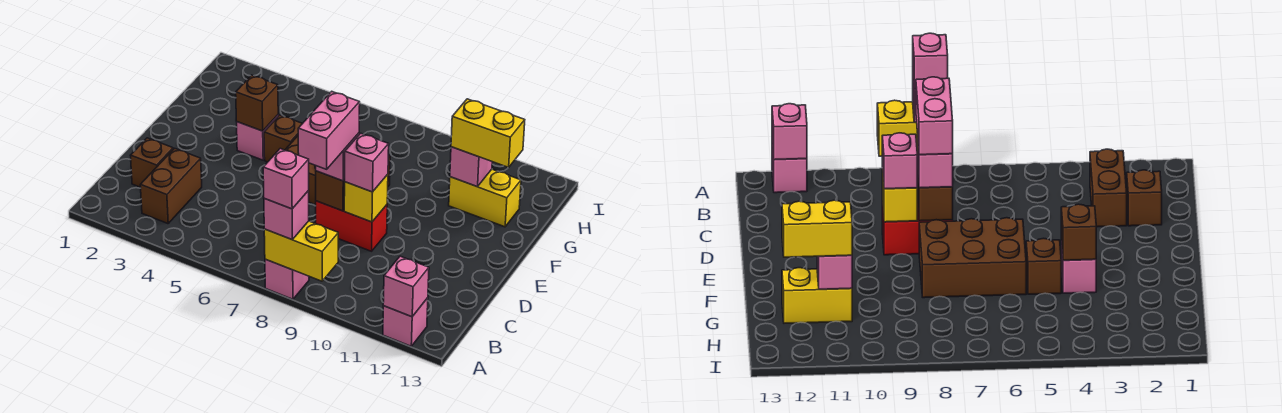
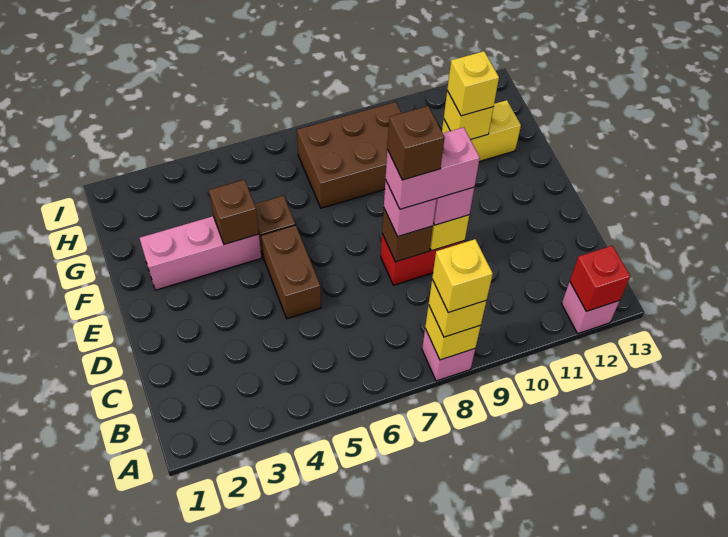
yellow 1x2 brick [264,221,338,281] -> yellow 1x1 brick [425,305,481,360]
pink 1x1 brick [264,191,309,239] -> yellow 1x1 brick [429,279,486,337]
pink 1x1 brick [263,149,309,209] -> yellow 1x1 brick [432,239,493,313]
pink 1x1 brick [383,256,429,317] -> red 1x1 brick [570,246,630,311]
brown 1x2 brick [140,148,202,224] -> brown 1x2 brick moved to [261,225,321,319]
brown 1x1 brick [130,138,173,187] -> brown 1x1 brick moved to [387,106,445,180]
pink 1x2 brick [298,91,360,169] -> pink 1x2 brick turned to [386,127,480,209]
brown 2x3 brick [919,218,1026,298] -> brown 2x3 brick moved to [297,102,401,208]
pink 1x1 brick [237,115,278,160] -> pink 1x3 brick [140,216,261,290]
pink 1x1 brick [450,147,492,187] -> yellow 1x1 brick [444,91,493,140]
yellow 1x2 brick [451,99,525,167] -> yellow 1x1 brick [447,51,499,116]

